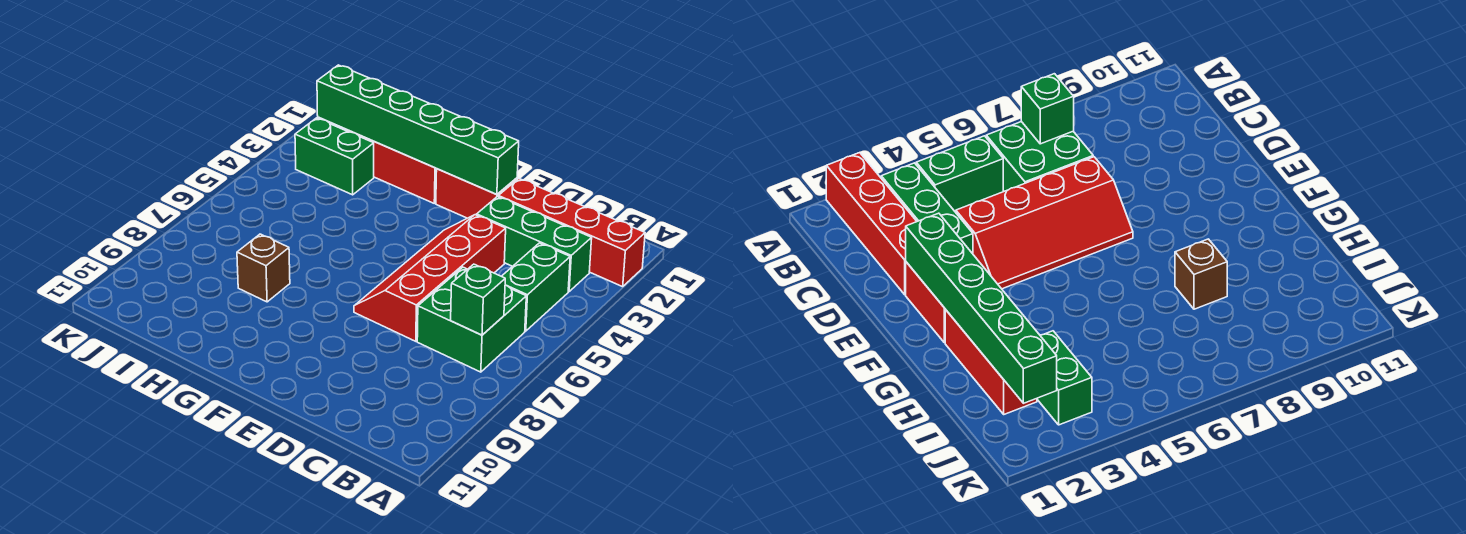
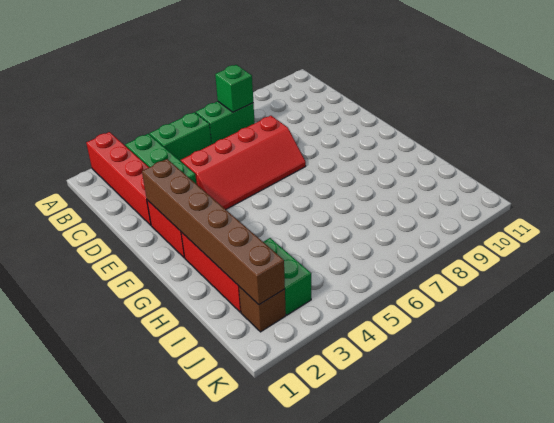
green 2x2 brick [417,267,526,372] -> green 1x2 brick [196,101,255,144]
green 1x6 brick [317,65,519,195] -> brown 1x6 brick [142,159,285,305]
brown 1x1 brick [237,234,290,302] -> brown 1x1 brick moved to [239,287,286,332]

